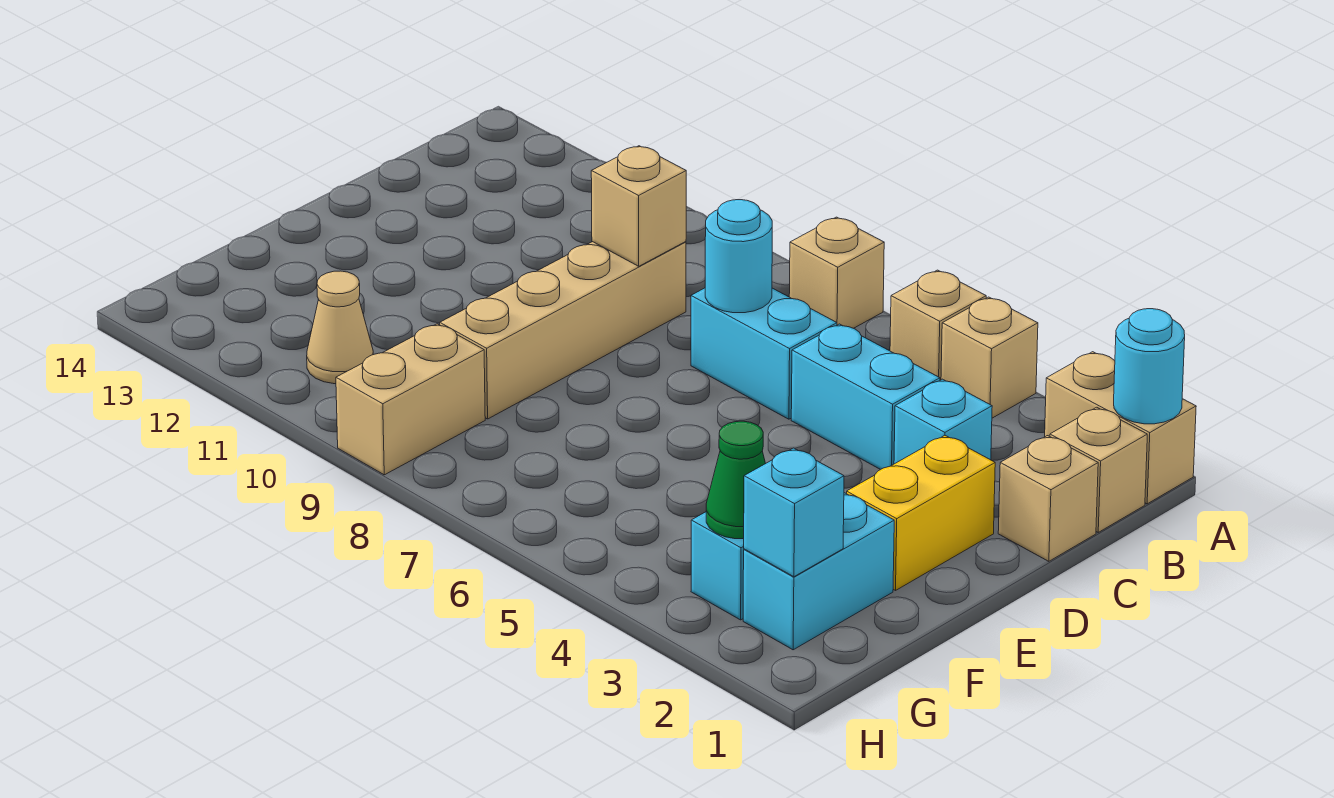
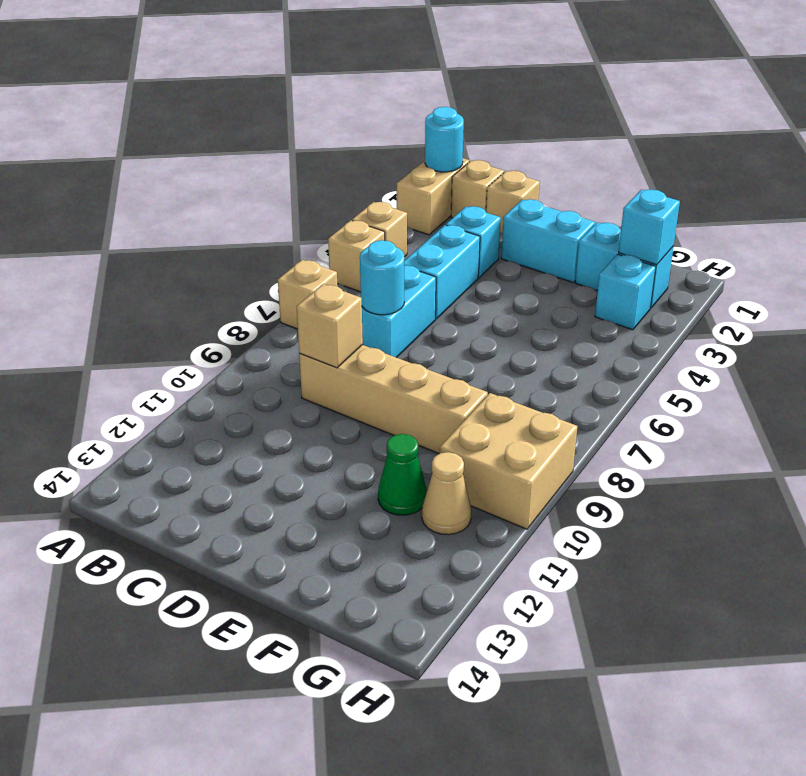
yellow 1x2 brick [847,436,995,590] -> cyan 1x2 brick [501,199,595,282]
green 1x1 cone [706,421,766,539] -> green 1x1 cone moved to [378,434,427,515]
tan 1x2 brick [336,324,485,475] -> tan 2x2 brick [440,393,577,529]

